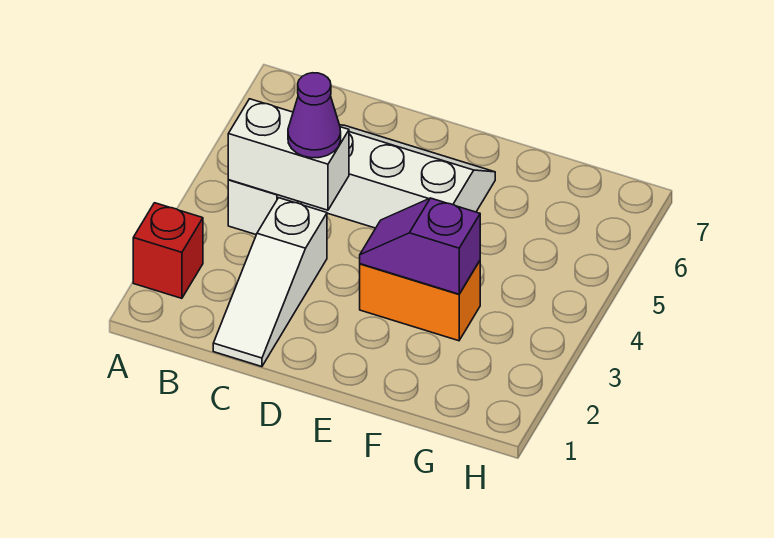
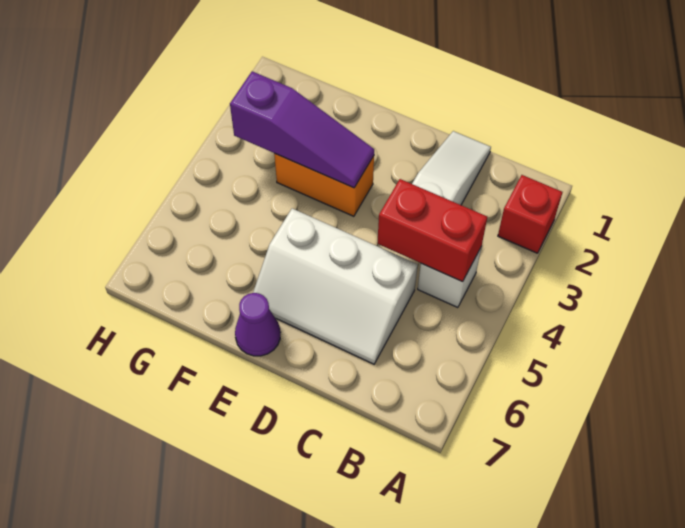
white 1x2 brick [228,99,349,210] -> red 1x2 brick [377,179,487,282]
purple 1x1 cone [288,73,341,158] -> purple 1x1 cone moved to [235,293,280,356]
purple 1x2 slope [360,198,480,294] -> purple 1x3 slope [230,71,374,188]

